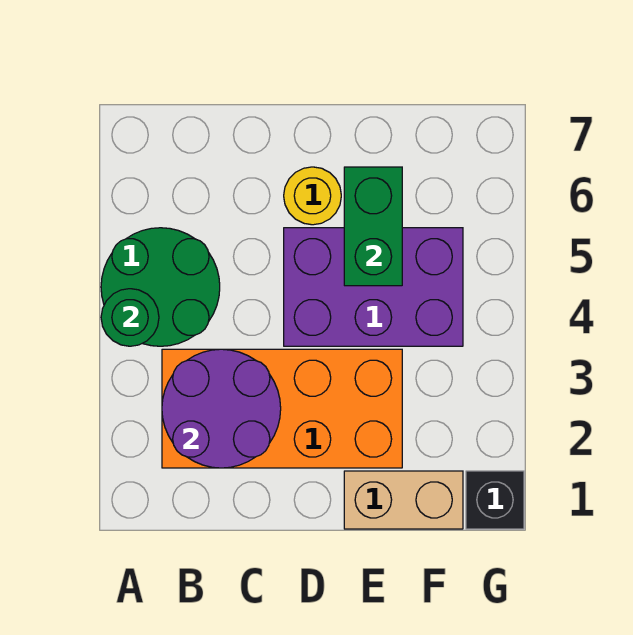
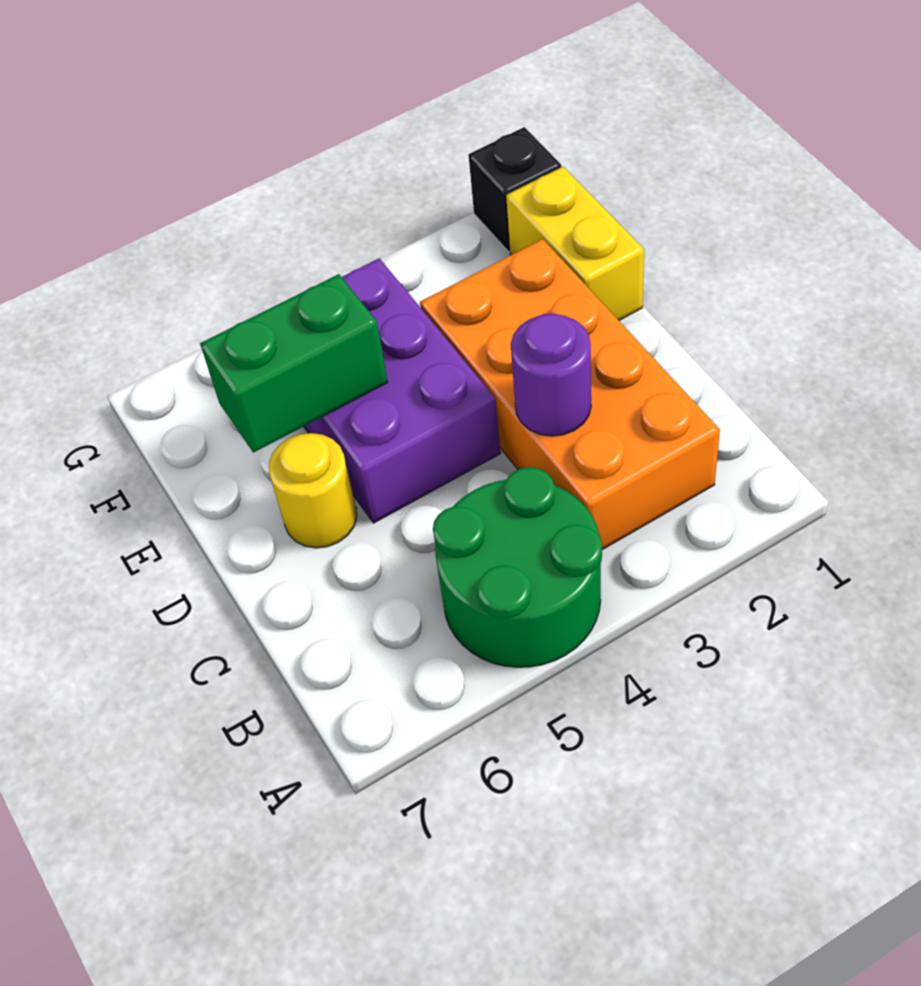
green 1x1 round brick [101,289,159,346] -> none
purple 2x2 round brick [162,349,281,468] -> purple 1x1 round brick [511,314,591,436]
tan 1x2 brick [344,471,463,529] -> yellow 1x2 brick [506,167,644,320]

